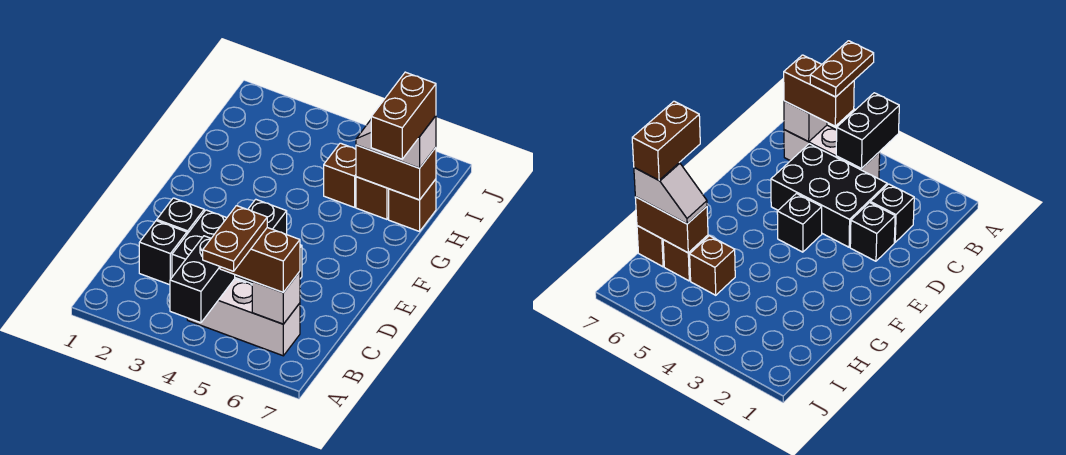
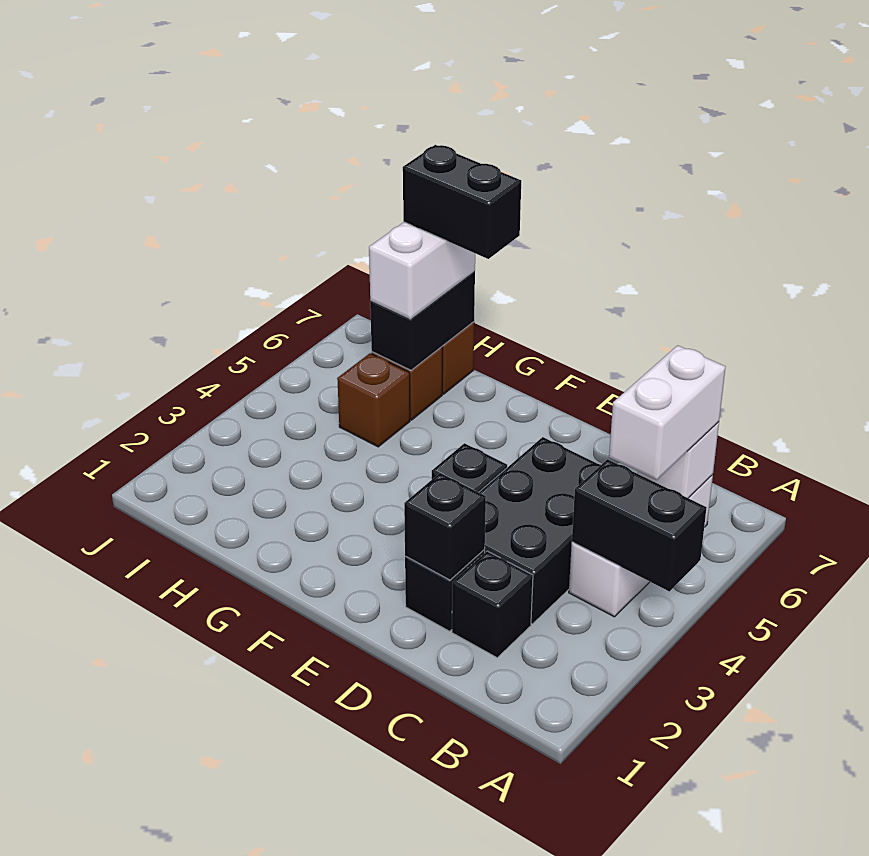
brown 1x2 plate [203,206,267,271] -> none
brown 1x2 brick [220,228,300,292] -> white 1x2 brick [609,345,725,480]
none -> black 1x1 brick [404,473,486,580]
brown 1x2 brick [371,72,436,159] -> black 1x2 brick [403,145,521,259]
brown 1x2 brick [356,145,436,200] -> black 1x2 brick [370,270,475,370]
white 1x2 slope [356,116,436,168] -> white 1x2 brick [369,222,475,319]

